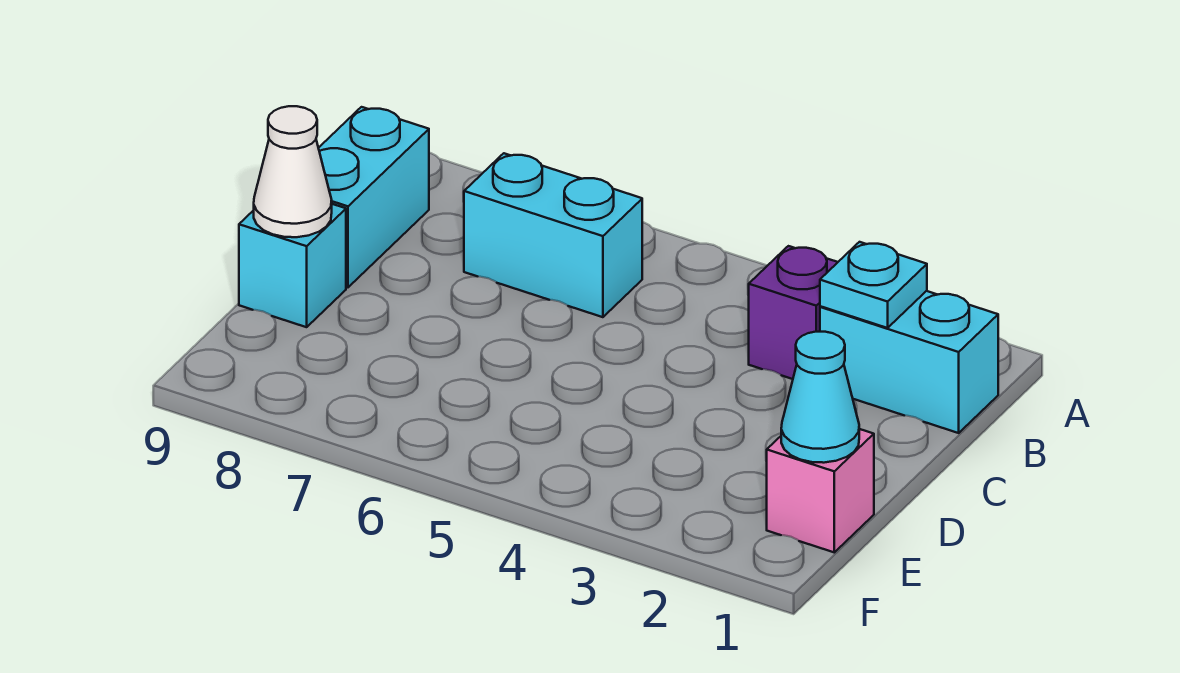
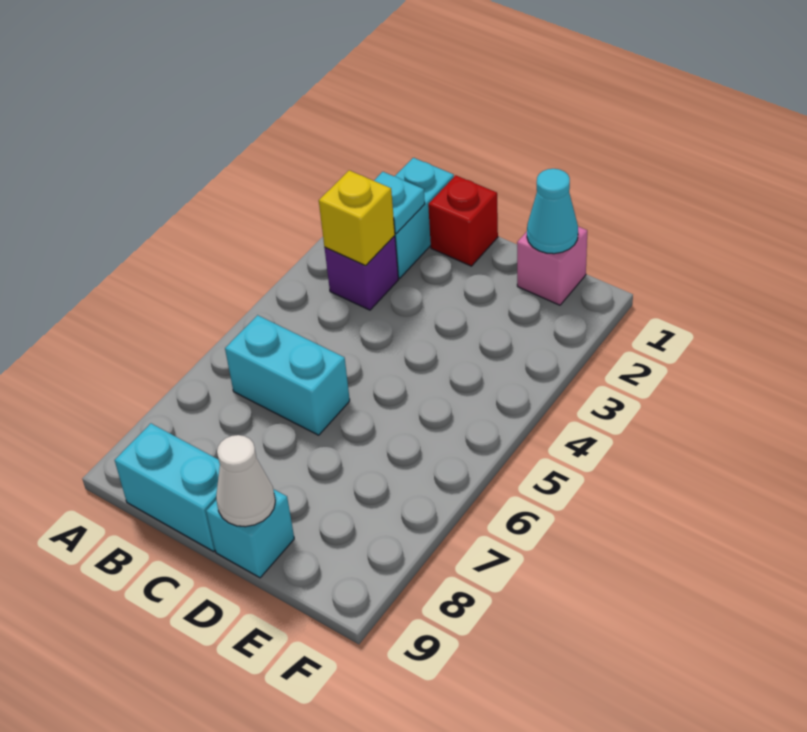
none -> yellow 1x1 brick [319,170,395,266]
cyan 1x2 brick [464,153,642,317] -> cyan 1x2 brick turned to [225,315,350,435]
none -> red 1x1 brick [428,175,498,266]

